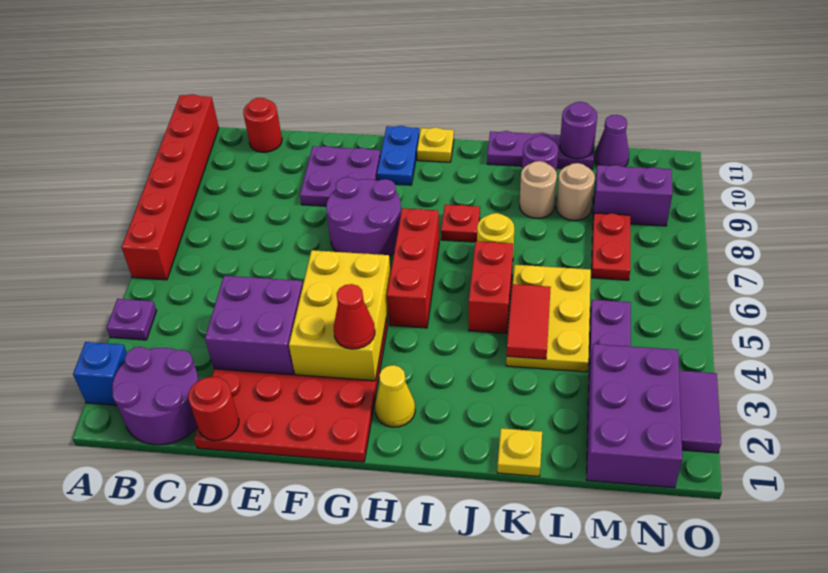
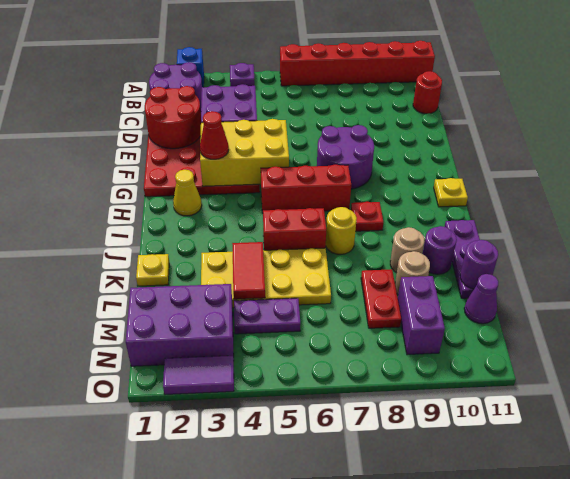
red 1x1 round brick [188,377,239,441] -> red 2x2 round brick [145,86,201,149]
purple 2x2 plate [300,146,381,206] -> none
blue 1x2 plate [377,126,419,185] -> none
yellow 2x3 plate [506,265,591,372] -> yellow 2x4 plate [201,248,331,308]
red 1x2 tile [507,284,551,359] -> red 1x2 tile turned to [232,242,265,299]
red 1x2 plate [592,213,630,280] -> red 1x2 plate turned to [361,269,401,328]

